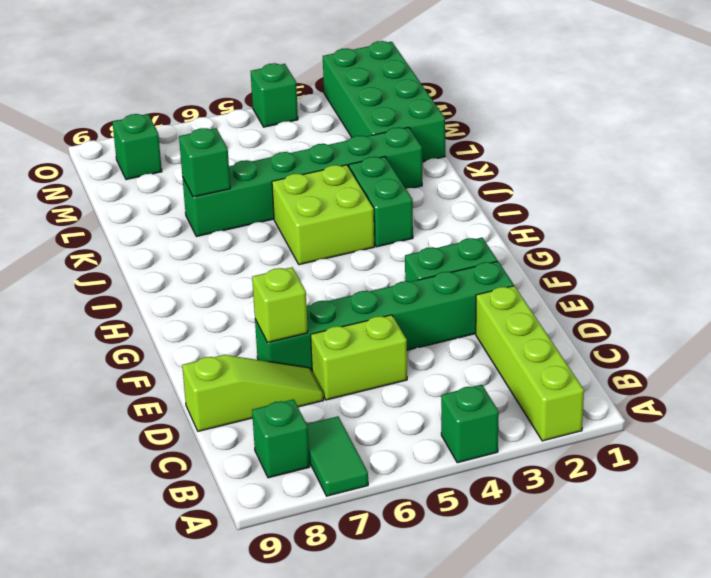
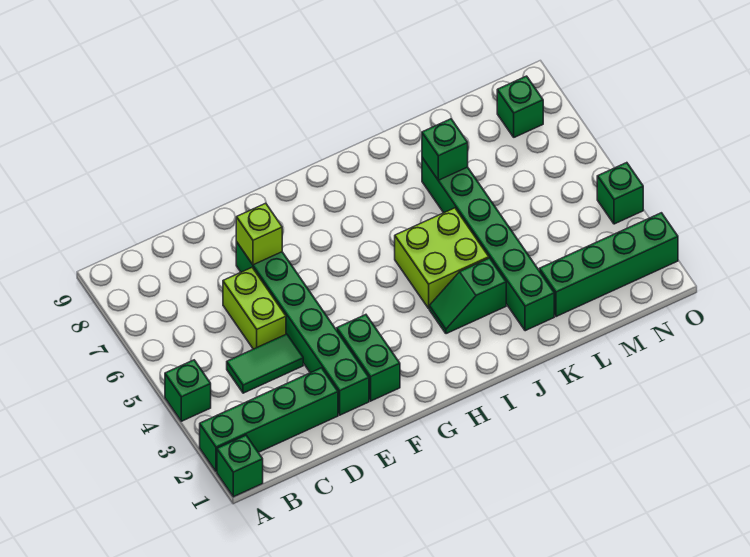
lime 1x4 brick [476,286,584,441] -> green 1x4 brick [200,368,338,472]
green 1x2 tile [307,416,368,496] -> green 1x2 tile moved to [227,334,303,393]
green 1x1 brick [252,399,310,478] -> green 1x1 brick moved to [217,435,263,497]
lime 1x3 slope [182,355,324,431] -> none
green 1x2 brick [349,157,413,247] -> green 1x2 slope [429,258,506,334]
green 2x4 brick [323,41,445,162] -> green 1x4 brick [539,213,678,317]

